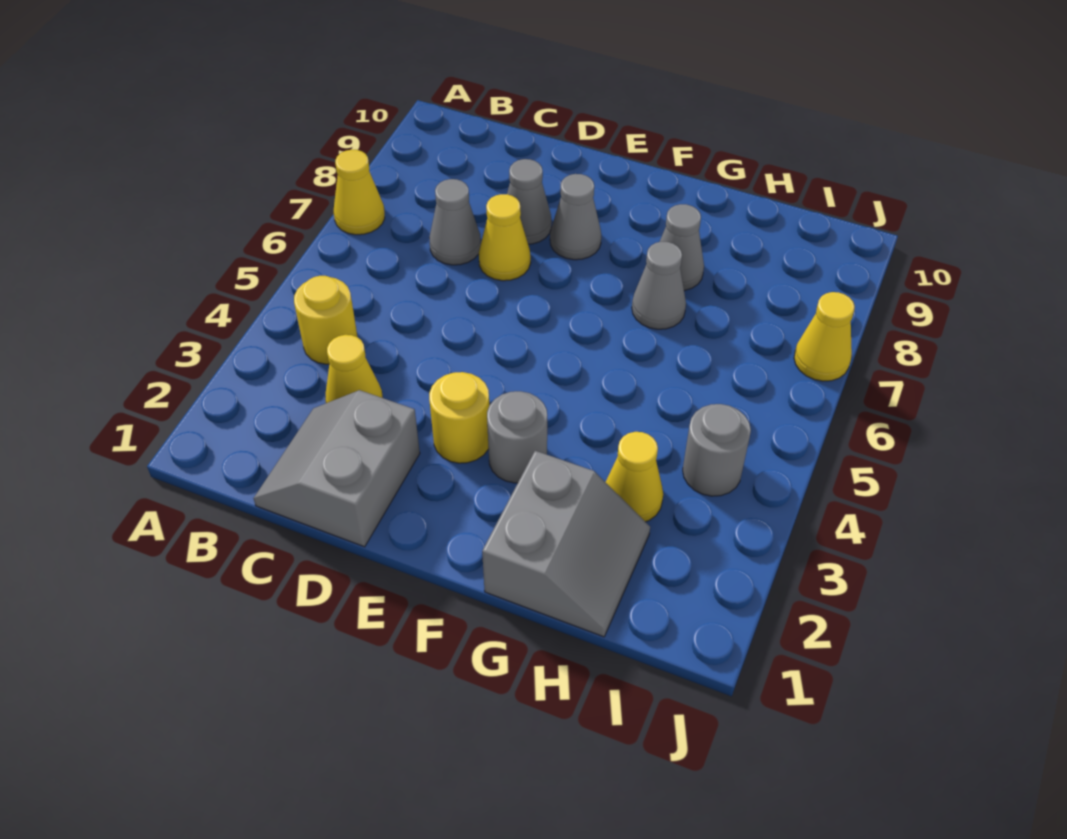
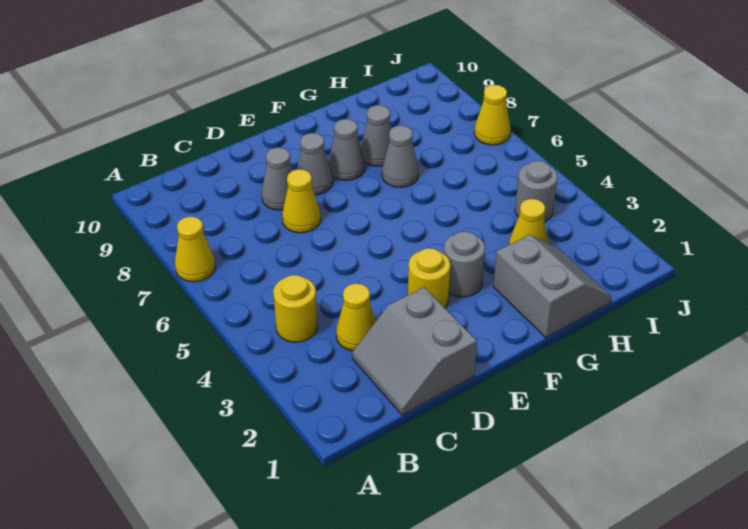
grey 1x1 cone [429,179,481,265] -> grey 1x1 cone moved to [328,119,365,180]

